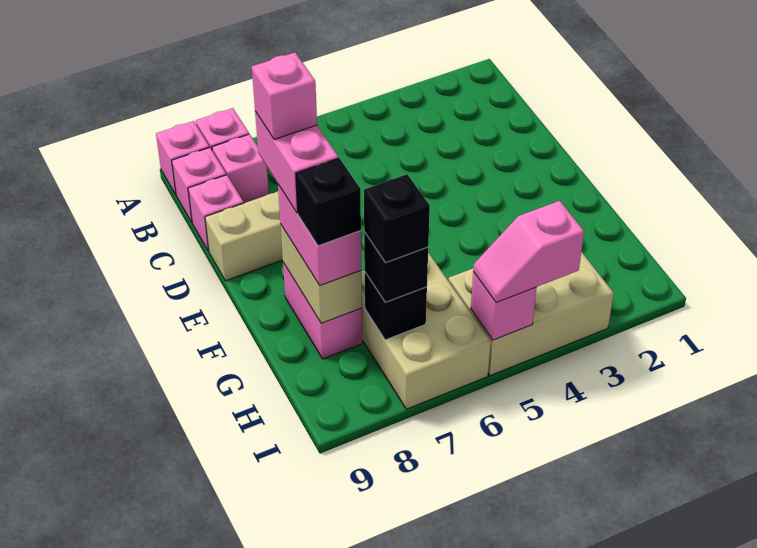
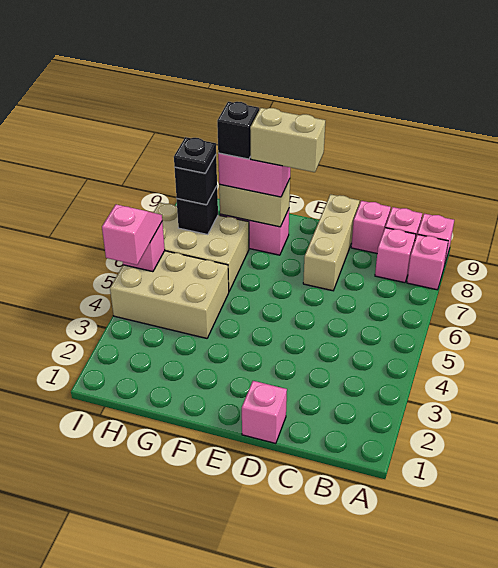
pink 1x2 brick [255,111,338,213] -> tan 1x2 brick [250,108,325,172]
pink 1x1 brick [252,53,317,139] -> pink 1x1 brick moved to [242,381,287,444]
tan 2x3 brick [448,252,614,376] -> tan 2x3 brick turned to [110,251,229,338]
black 1x1 brick [364,174,430,263] -> black 1x1 plate [174,137,216,173]

